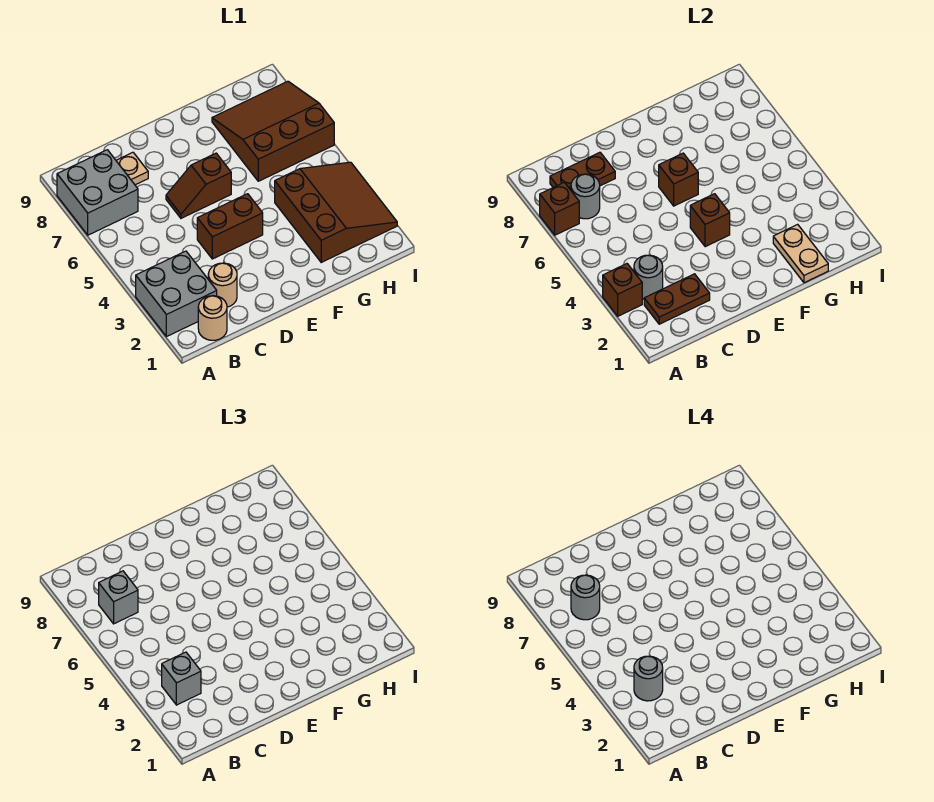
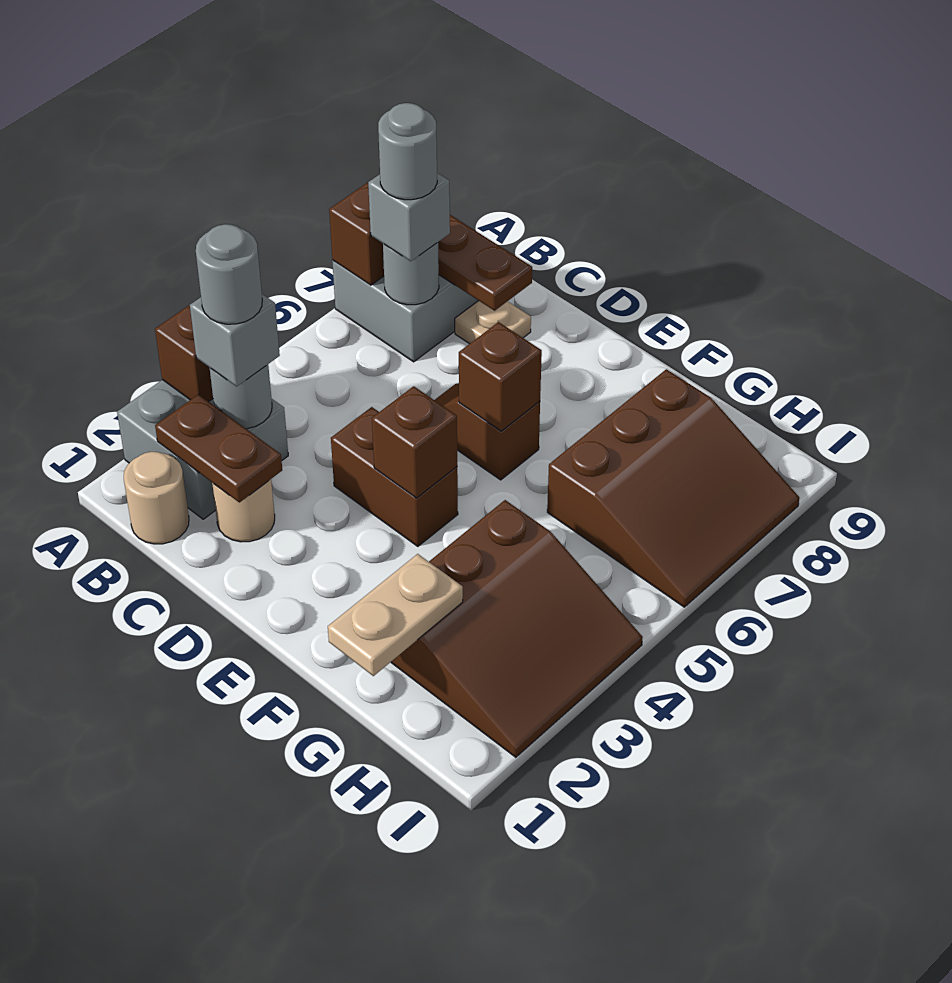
brown 3x3 slope [212,81,334,181] -> brown 3x3 slope turned to [547,369,799,607]

